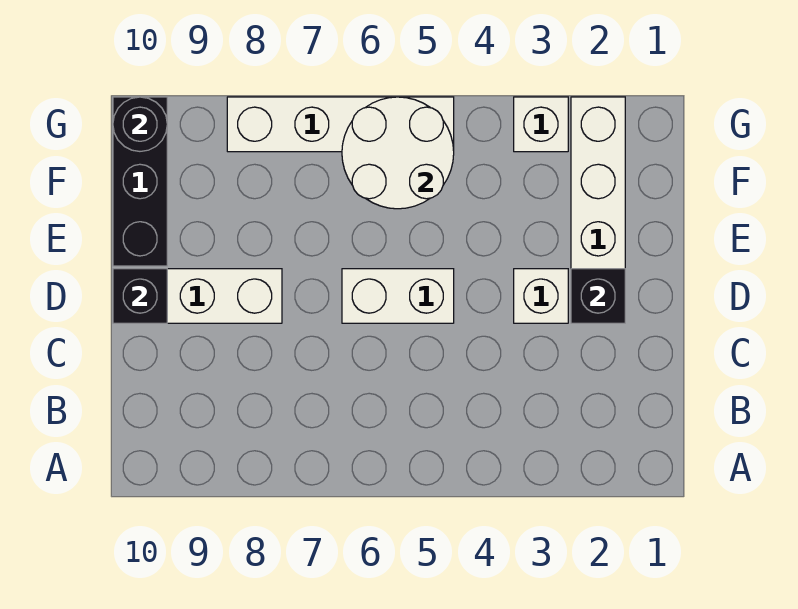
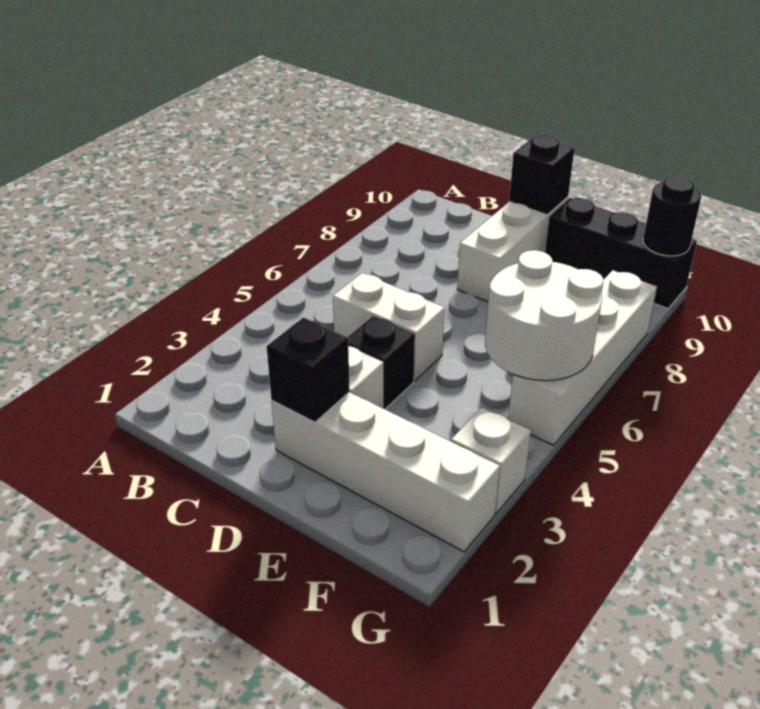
none -> black 1x1 brick [347,316,415,409]
white 1x2 brick [342,269,454,323] -> white 1x2 brick turned to [333,273,445,381]

